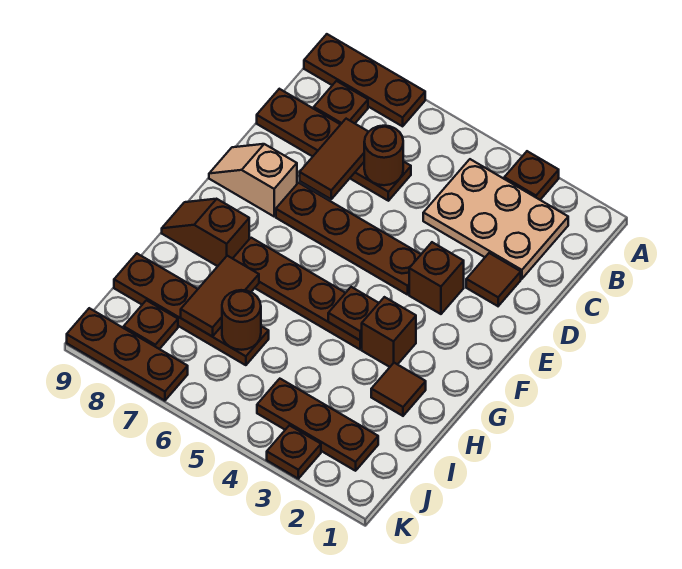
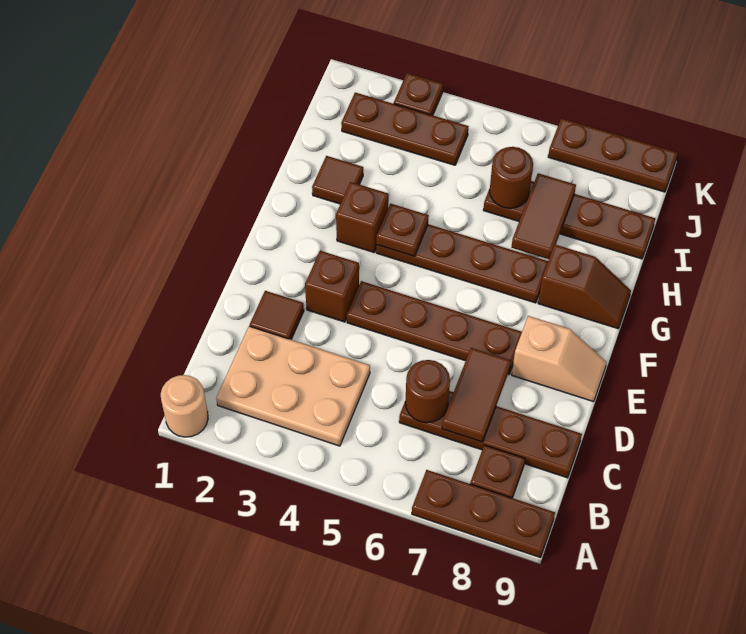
none -> tan 1x1 round brick [161,375,208,437]
brown 1x1 plate [504,151,559,200] -> none
brown 1x1 plate [124,300,178,349] -> none

